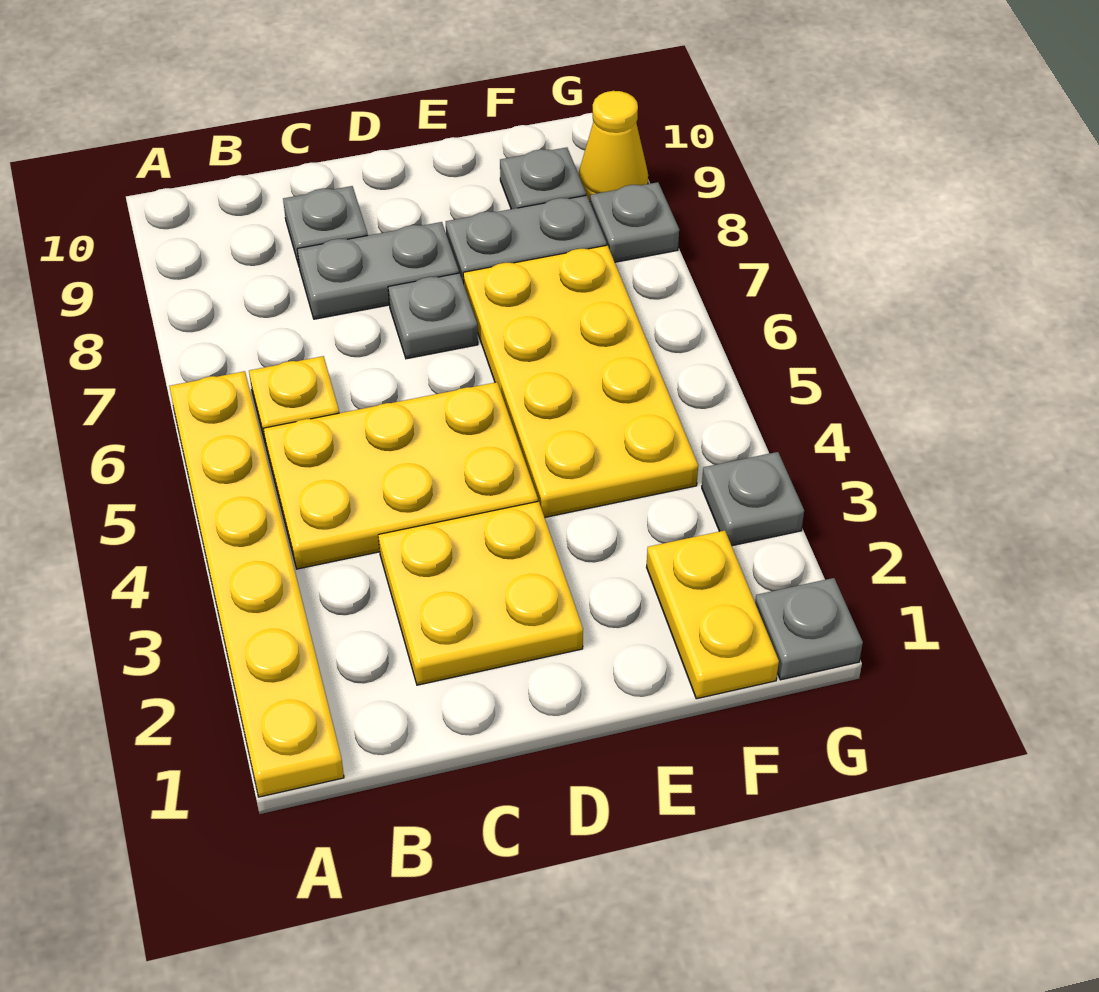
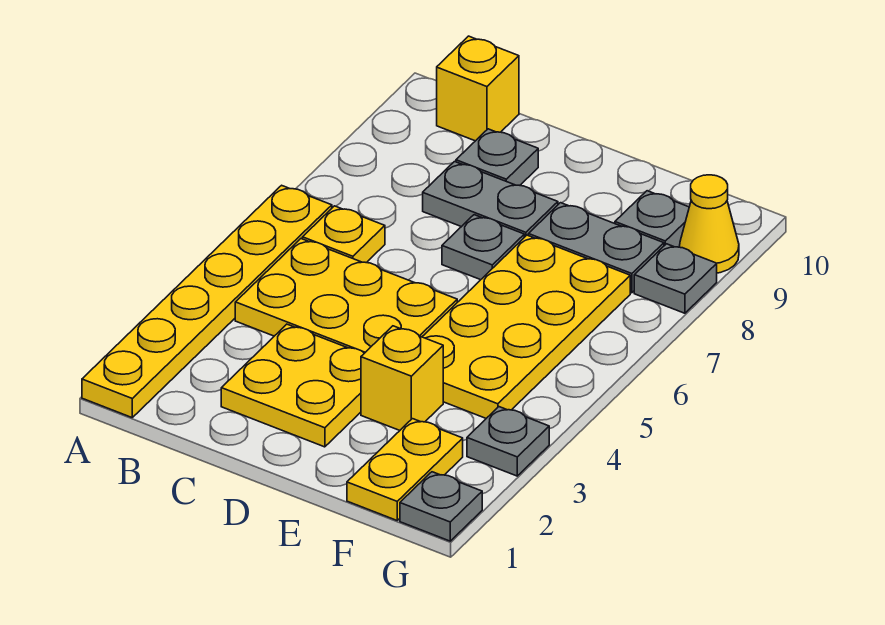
none -> yellow 1x1 brick [437,36,519,141]
none -> yellow 1x1 brick [361,326,443,430]

